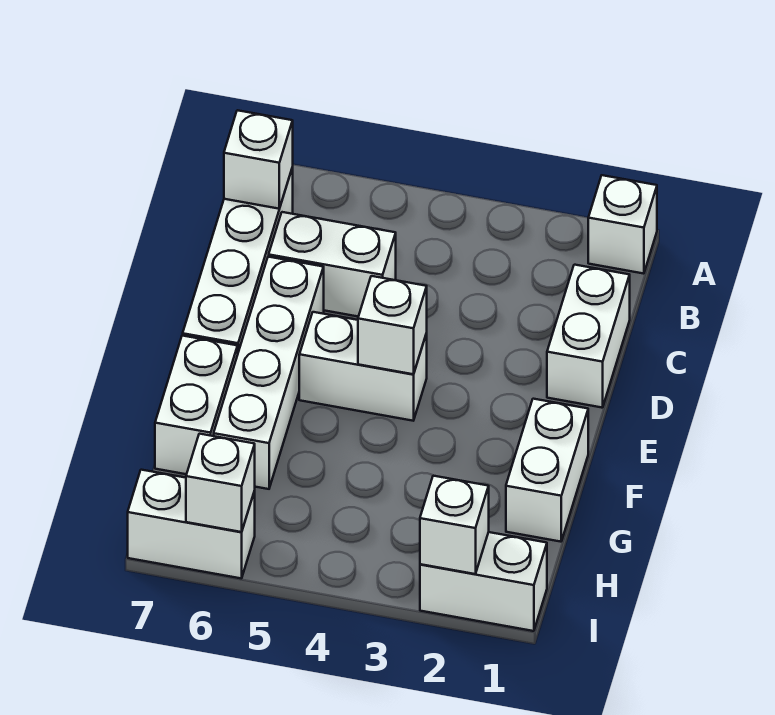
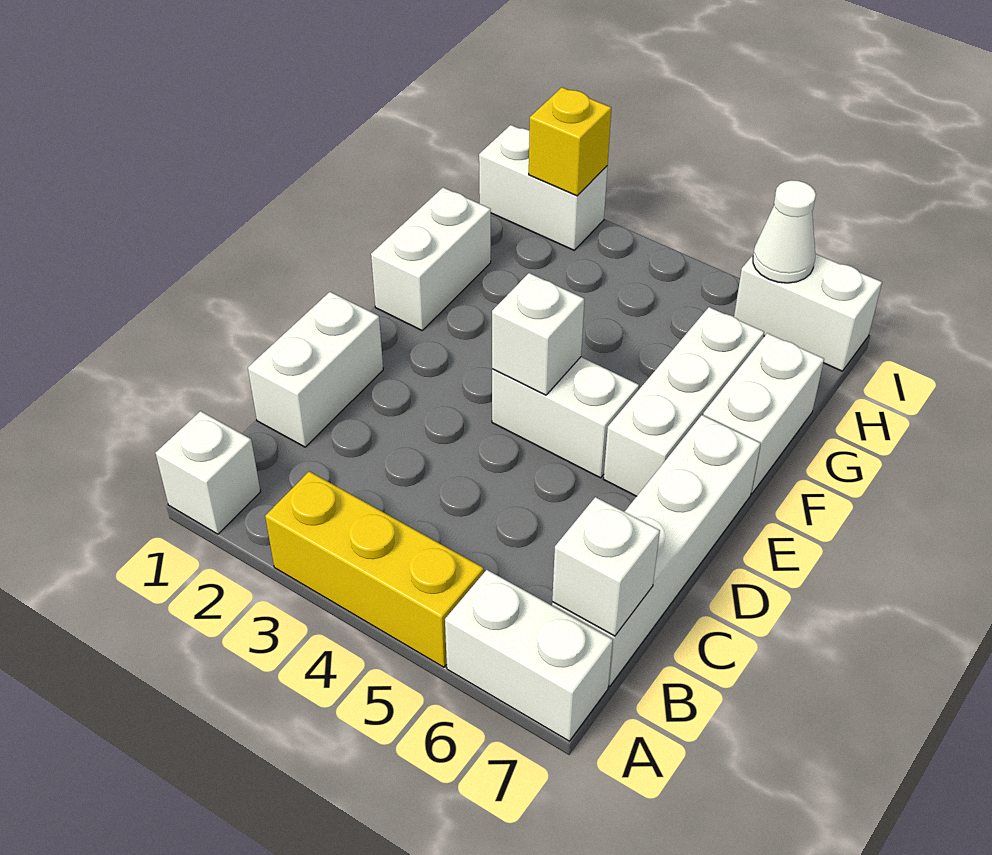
none -> yellow 1x3 brick [265,471,484,667]
white 1x2 brick [269,212,396,317] -> white 1x2 brick moved to [445,570,613,741]
white 1x4 brick [214,257,324,489] -> white 1x3 brick [604,307,764,496]
white 1x1 brick [420,476,489,574] -> yellow 1x1 brick [529,87,611,196]
white 1x1 brick [186,434,255,532] -> white 1x1 cone [753,180,816,283]

